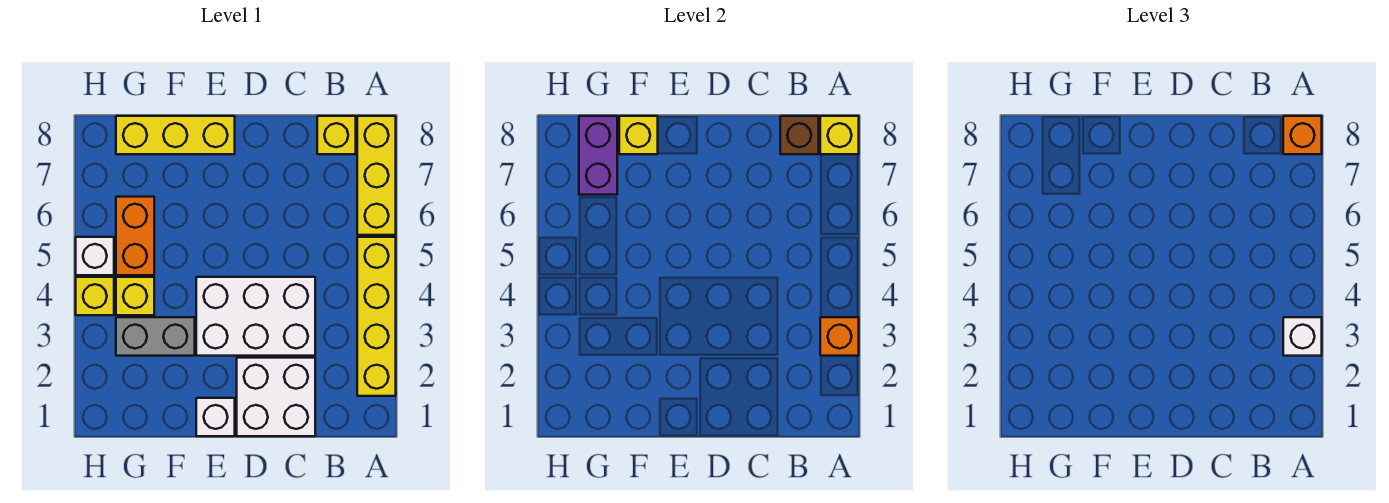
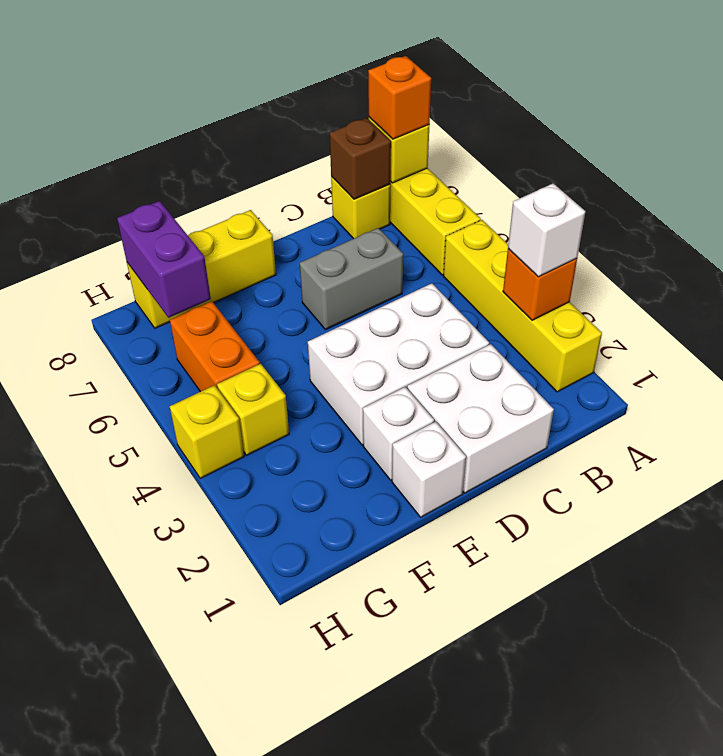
grey 1x2 brick [116,317,195,356] -> grey 1x2 brick moved to [300,228,403,330]
yellow 1x1 brick [619,116,658,154] -> none
white 1x1 brick [76,237,114,275] -> white 1x1 brick moved to [363,387,434,480]

